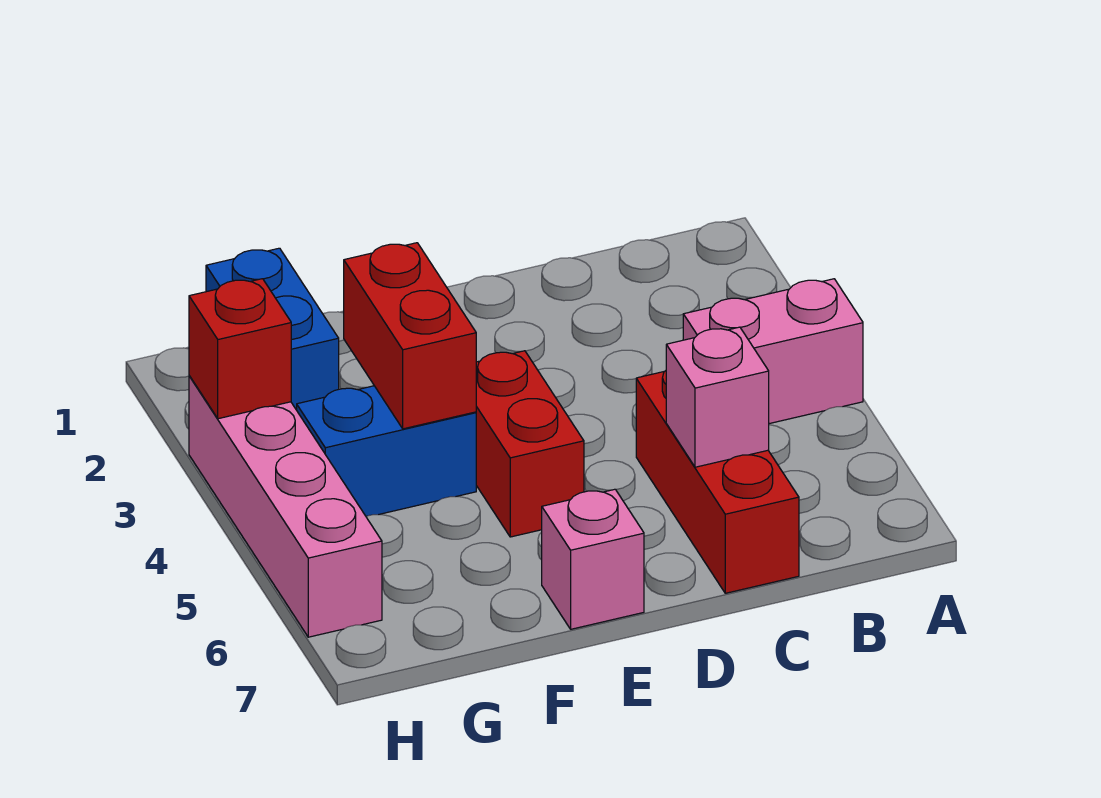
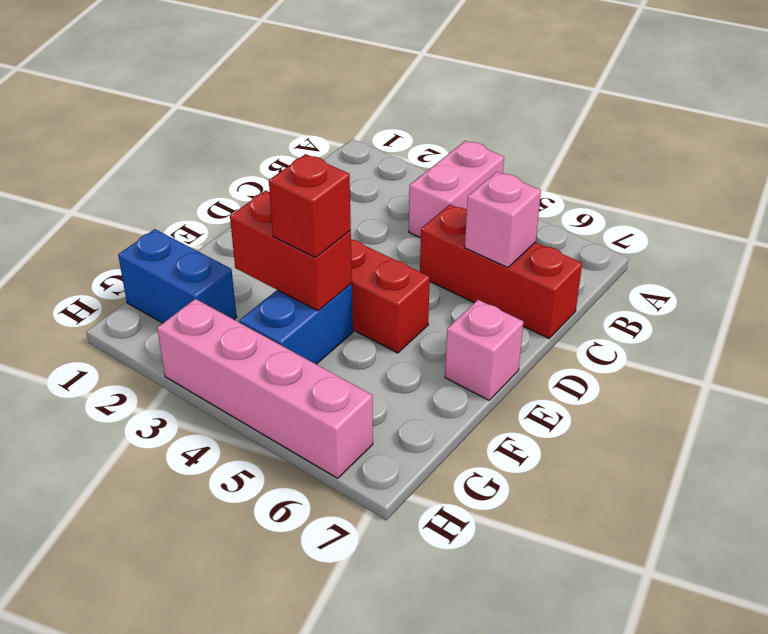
red 1x1 brick [189,279,291,419] -> red 1x1 brick moved to [269,154,351,258]

